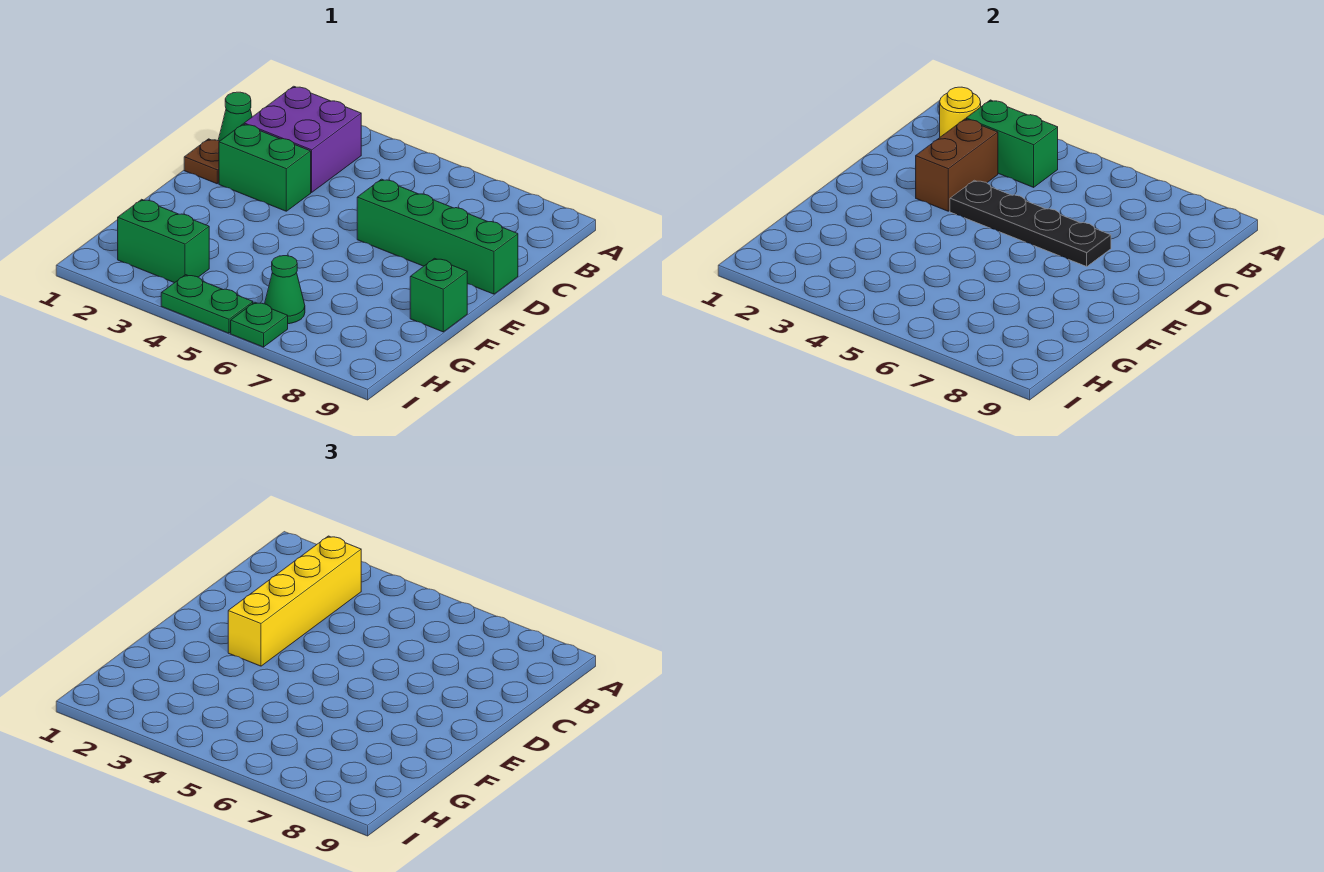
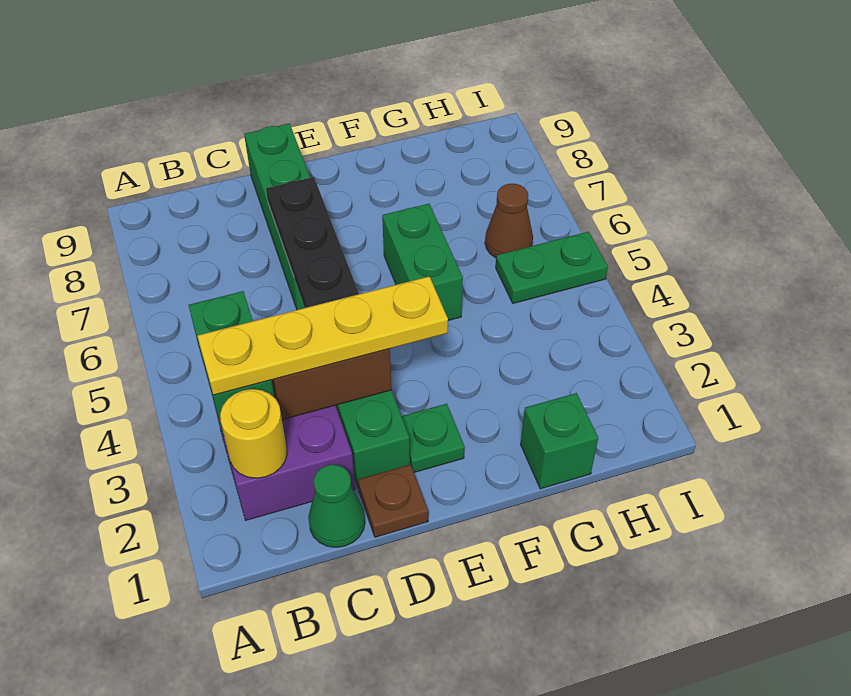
yellow 1x4 brick [228,536,361,666] -> yellow 1x4 plate [198,277,448,395]
green 1x1 brick [410,258,467,332] -> green 1x1 brick moved to [521,393,598,489]
green 1x2 brick [118,199,209,283] -> green 1x2 brick moved to [382,204,463,320]
green 1x1 cone [265,256,305,324] -> brown 1x1 cone [485,184,533,258]
green 1x2 plate [161,275,253,333] -> green 1x2 plate turned to [496,232,608,303]
green 1x1 plate [231,302,288,347] -> green 1x1 plate moved to [402,404,465,472]

